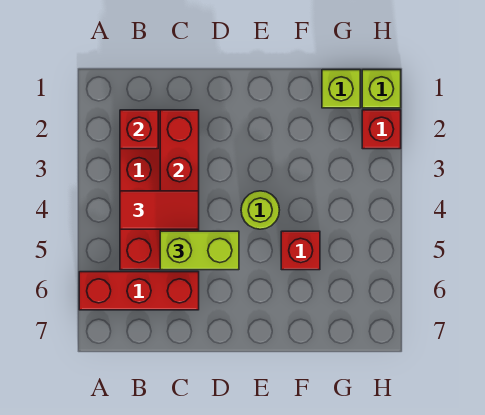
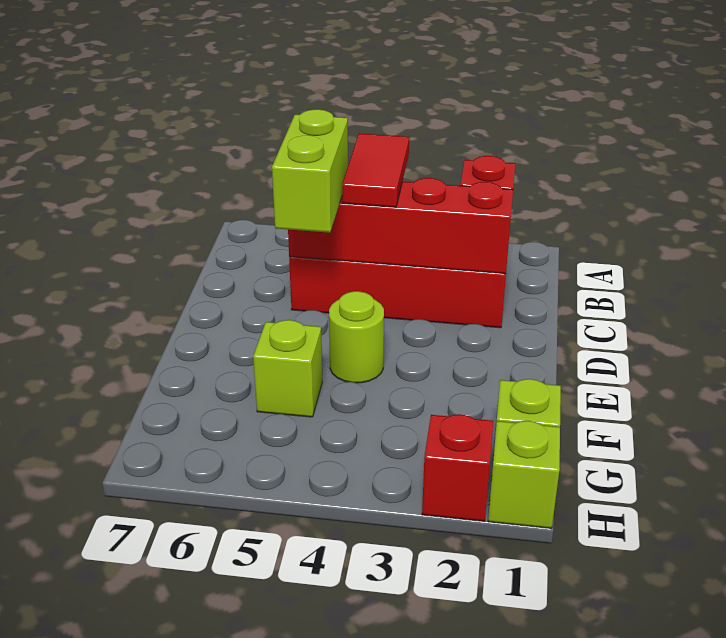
red 1x3 brick [79,272,199,310] -> none
red 1x1 brick [281,231,320,270] -> lime 1x1 brick [253,320,322,417]

